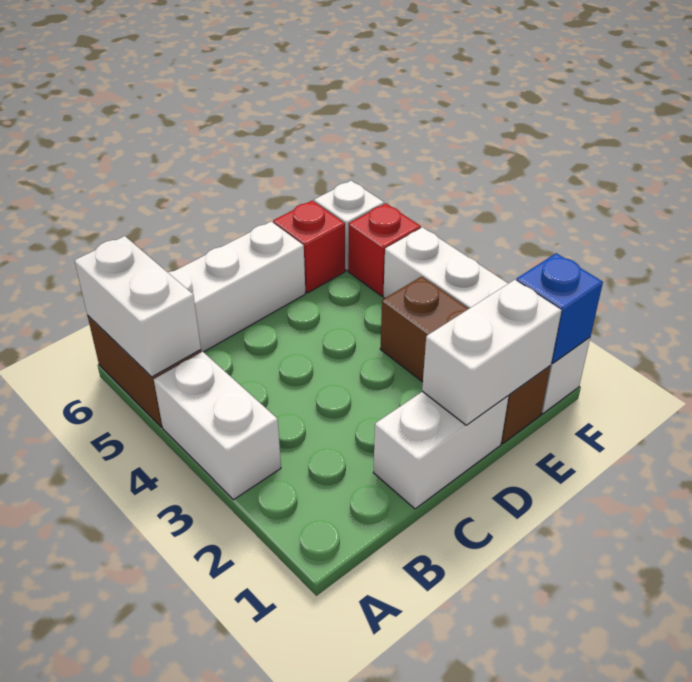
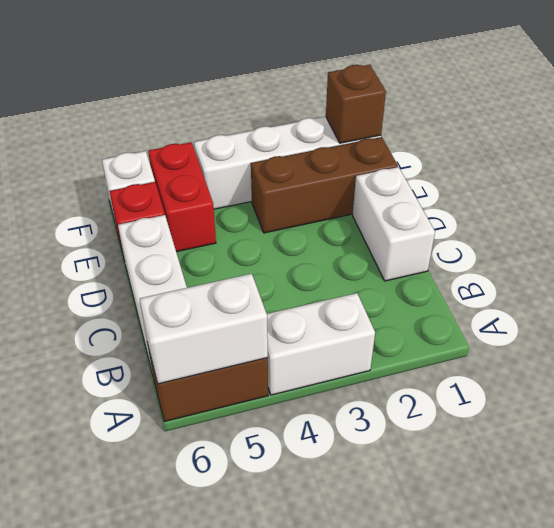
white 1x2 brick [422,280,562,425] -> none
blue 1x1 brick [516,253,603,363] -> brown 1x1 brick [326,65,386,143]
red 1x1 brick [348,203,421,296] -> red 1x2 brick [148,142,216,252]

